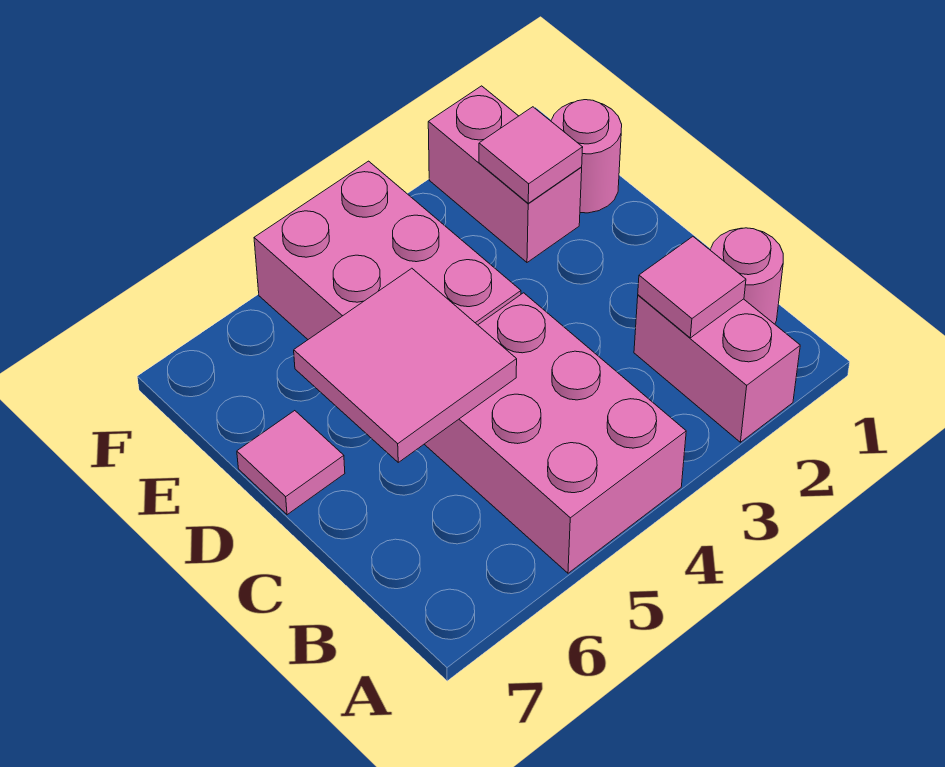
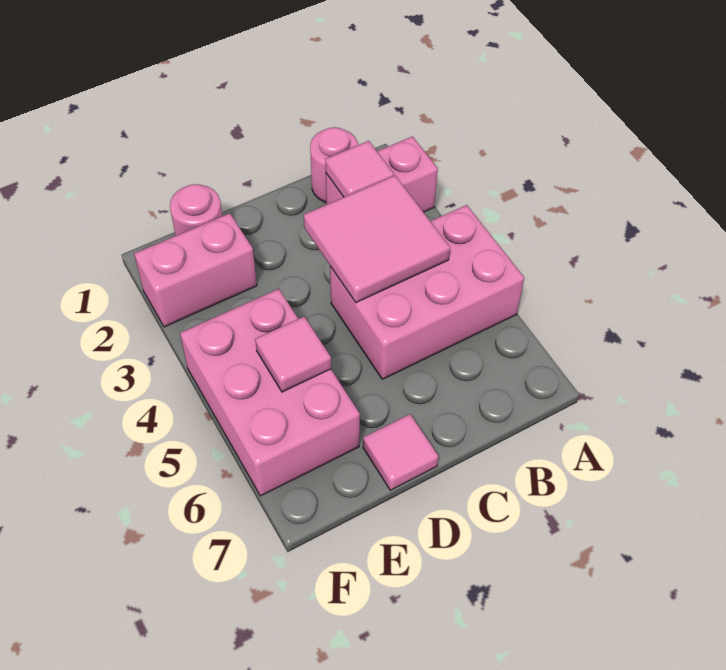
pink 2x2 tile [294,268,517,462] -> pink 2x2 tile moved to [304,176,450,303]
pink 2x3 brick [254,161,521,339] -> pink 2x3 brick turned to [180,289,360,496]
pink 1x1 tile [479,107,583,203] -> pink 1x1 tile moved to [255,317,331,392]

